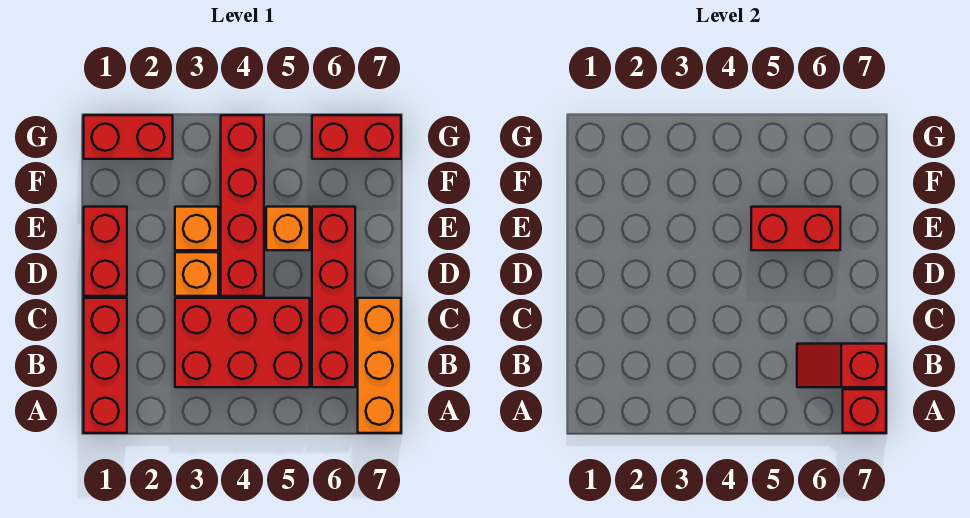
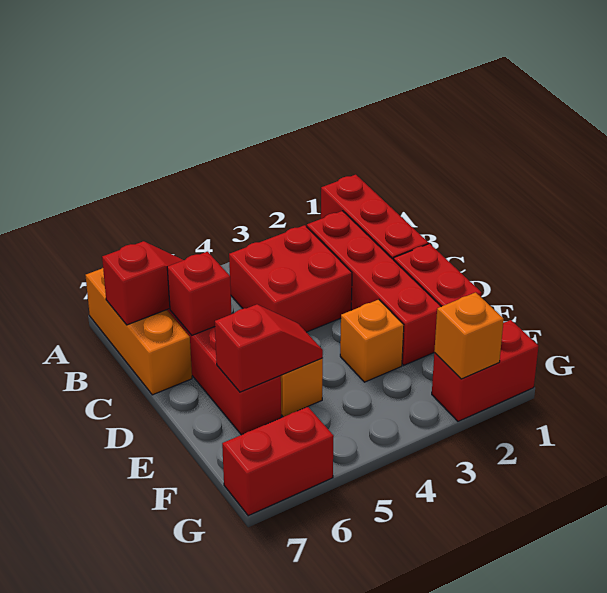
red 1x1 brick [843,389,886,433] -> red 1x1 brick moved to [167,252,231,335]
red 2x3 brick [175,298,310,387] -> red 2x2 brick [229,225,352,332]
orange 1x1 brick [175,252,218,296] -> orange 1x1 brick moved to [434,292,504,379]
red 1x4 brick [221,115,264,296] -> red 1x4 brick moved to [307,211,441,365]
red 1x2 brick [751,207,840,250] -> red 1x2 slope [215,304,323,392]

